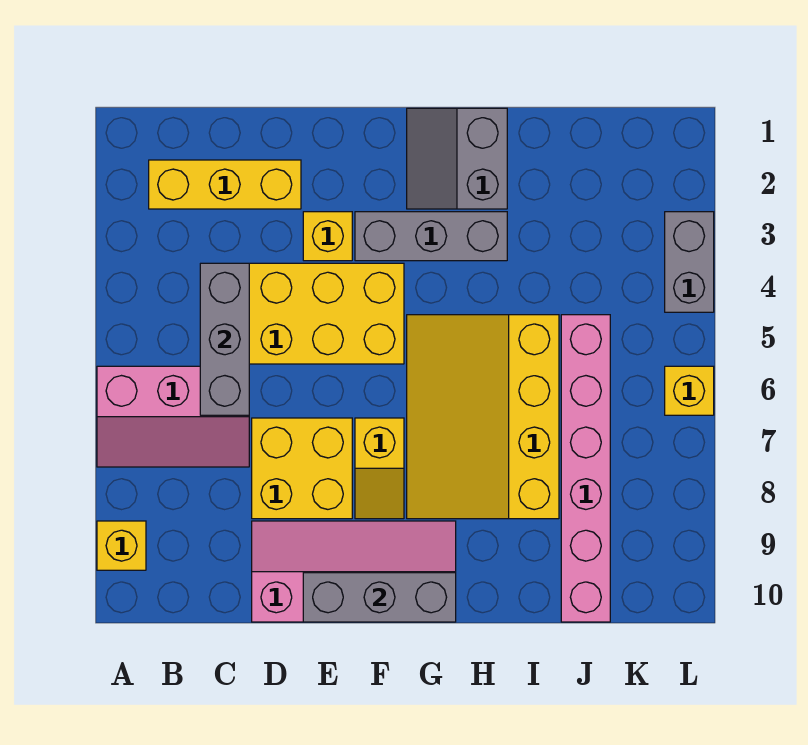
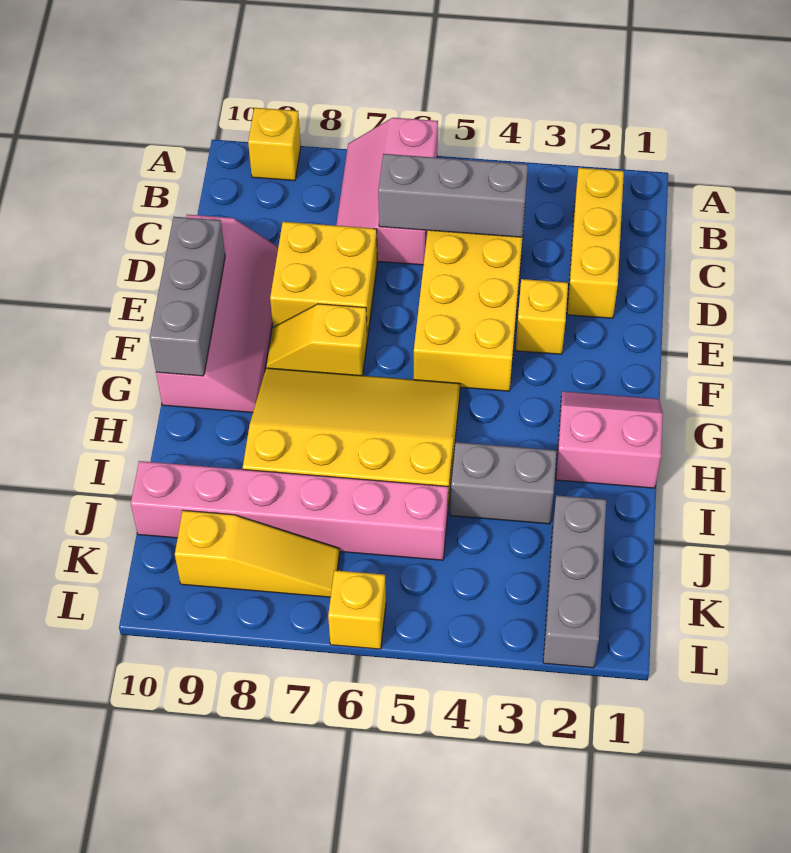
grey 1x3 brick [355,212,507,261] -> grey 1x3 brick moved to [543,495,606,668]
grey 2x2 slope [407,108,507,209] -> pink 2x2 slope [556,391,663,488]
none -> yellow 1x3 slope [175,510,340,597]
grey 1x2 brick [665,212,714,312] -> grey 1x2 brick moved to [450,442,557,524]

